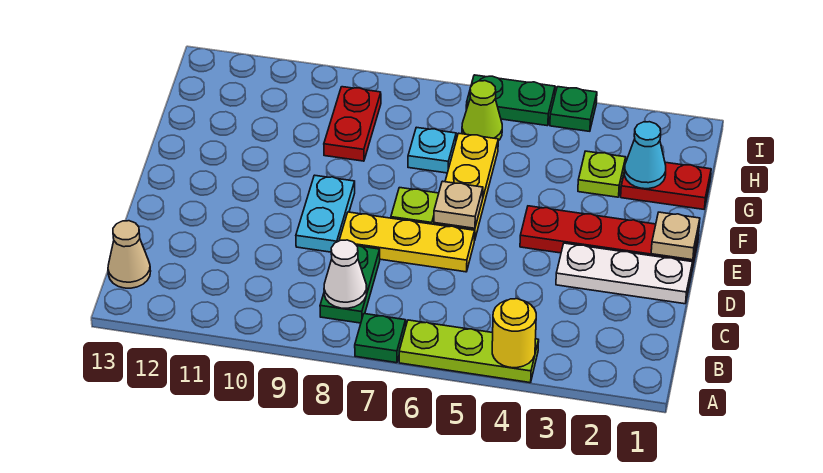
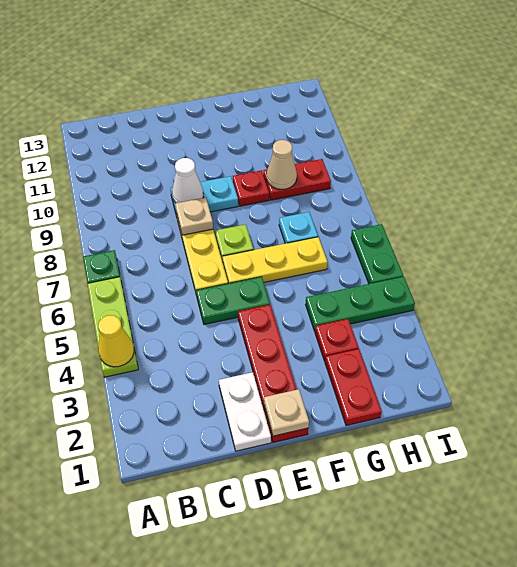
yellow 1x1 round brick [492,299,536,368] -> yellow 1x1 cone [98,315,134,367]
green 1x2 plate [320,245,380,323] -> green 1x2 plate moved to [196,277,270,324]
white 1x1 cone [324,240,367,308] -> white 1x1 cone moved to [172,158,203,203]
tan 1x1 cone [108,221,151,288] -> tan 1x1 cone moved to [267,140,297,189]
white 1x3 plate [556,243,693,304] -> white 1x2 plate [219,372,271,451]
tan 1x1 plate [434,181,483,228] -> tan 1x1 plate moved to [175,198,213,235]
none -> red 1x1 plate [233,170,269,206]
cyan 1x1 cone [624,122,666,189] -> none
lime 1x1 plate [578,151,626,197] -> red 1x1 plate [315,319,359,361]
lime 1x1 cone [462,81,502,141] -> none
green 1x1 plate [550,87,597,131] -> green 1x3 plate [306,277,415,331]

